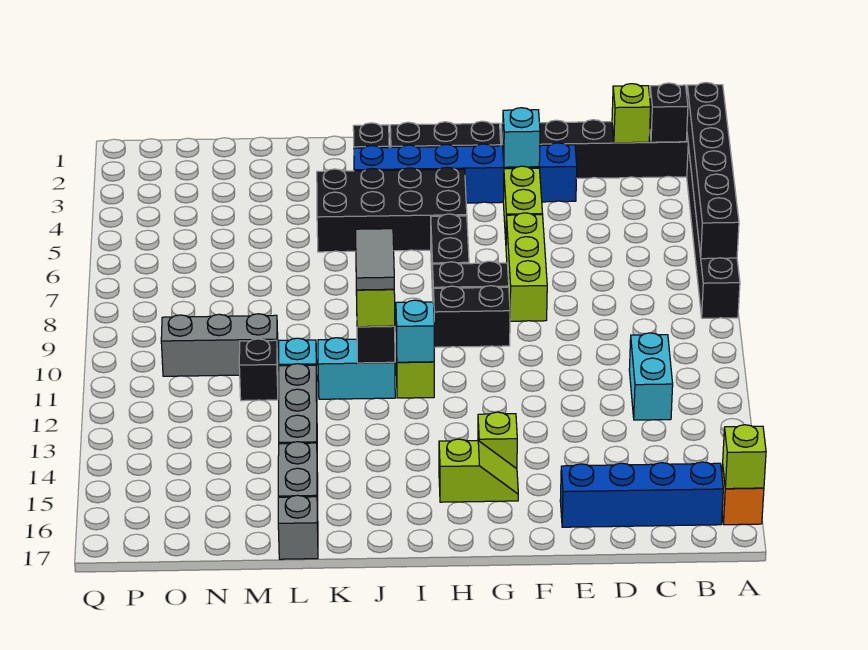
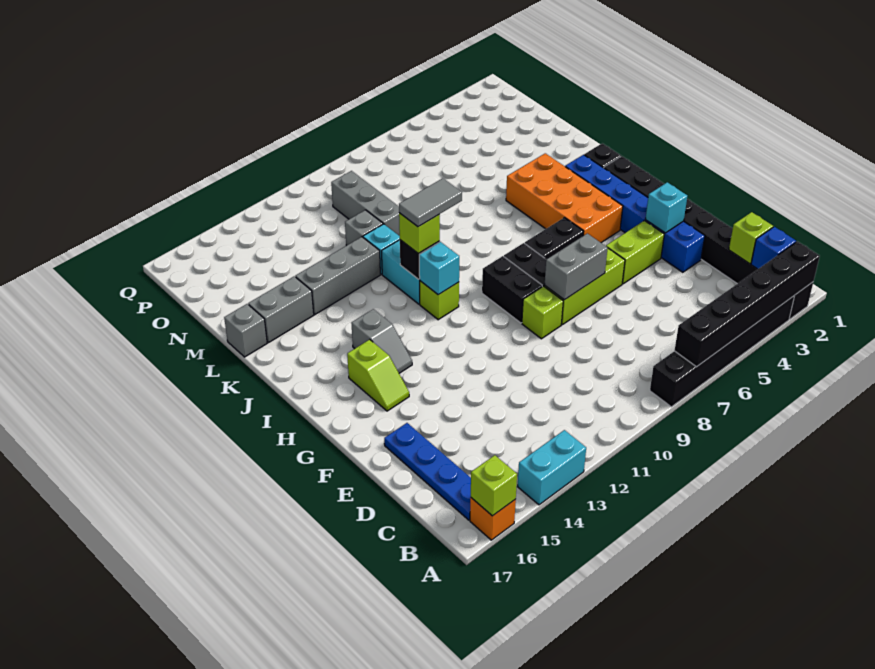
black 1x1 brick [650,83,688,142] -> blue 1x1 brick [751,227,796,269]
blue 1x4 brick [560,462,723,527] -> blue 1x4 plate [384,423,471,520]
cyan 1x2 brick [629,333,673,420] -> cyan 1x2 brick moved to [518,430,586,505]
none -> grey 1x2 brick [545,233,608,300]
lime 1x1 brick [478,412,517,469] -> lime 1x1 brick moved to [522,286,563,339]
black 2x4 brick [317,167,467,252] -> orange 2x4 brick [506,153,623,243]
none -> grey 1x2 slope [351,309,412,373]
black 1x1 brick [239,339,278,401] -> grey 1x1 brick [345,210,383,246]

